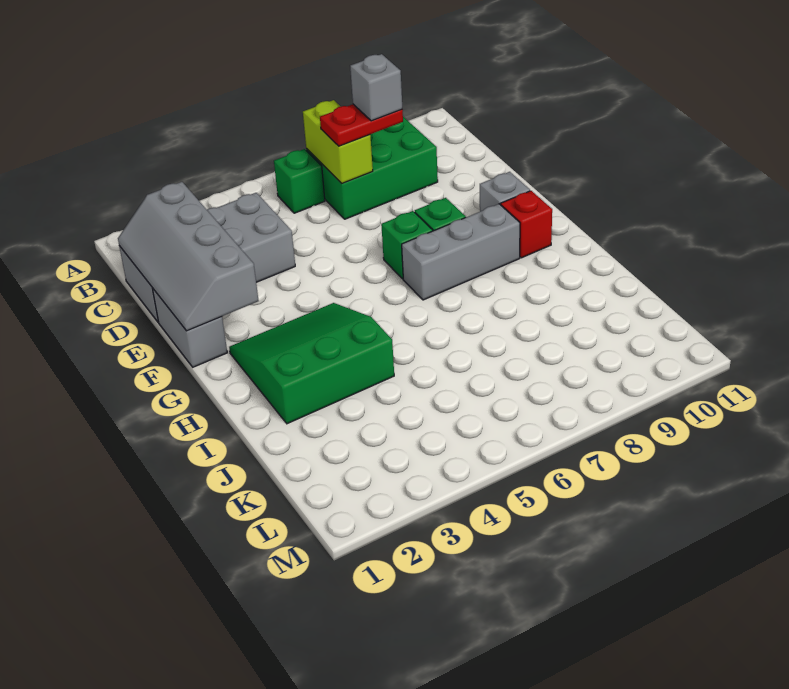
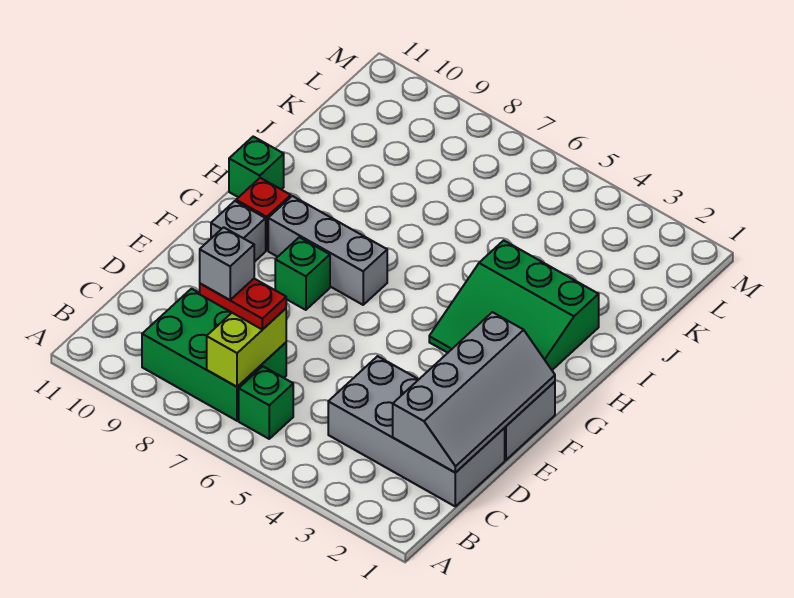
green 1x1 brick [381,211,433,279] -> green 1x1 brick moved to [229,137,284,197]

